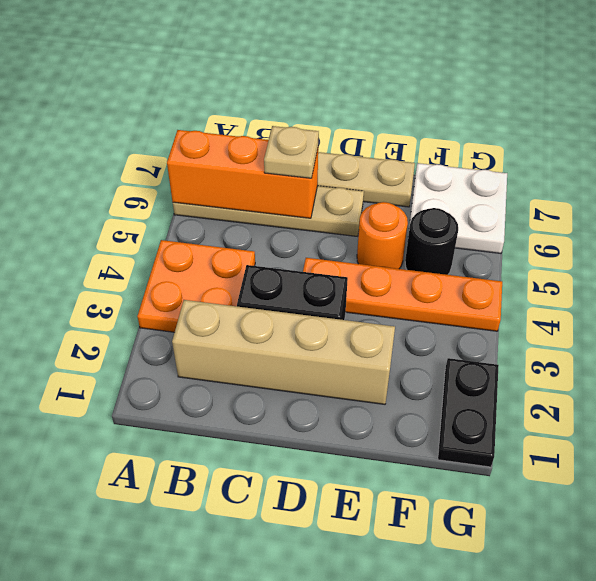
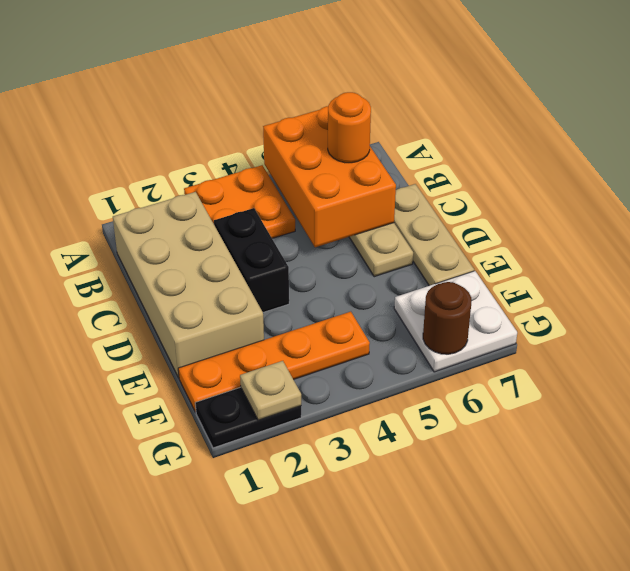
orange 1x3 brick [167,130,318,218] -> orange 2x3 brick [263,106,396,247]
tan 1x4 brick [172,300,395,404] -> tan 2x4 brick [113,192,264,378]
tan 1x1 plate [264,126,319,178] -> tan 1x1 plate moved to [240,361,301,420]
orange 1x4 plate [303,258,502,331] -> orange 1x4 plate turned to [178,312,370,412]
orange 1x1 round brick [357,202,408,269] -> orange 1x1 round brick moved to [328,92,371,163]
black 1x1 round brick [405,208,458,275] -> none
none -> brown 1x1 round brick [423,282,471,354]

